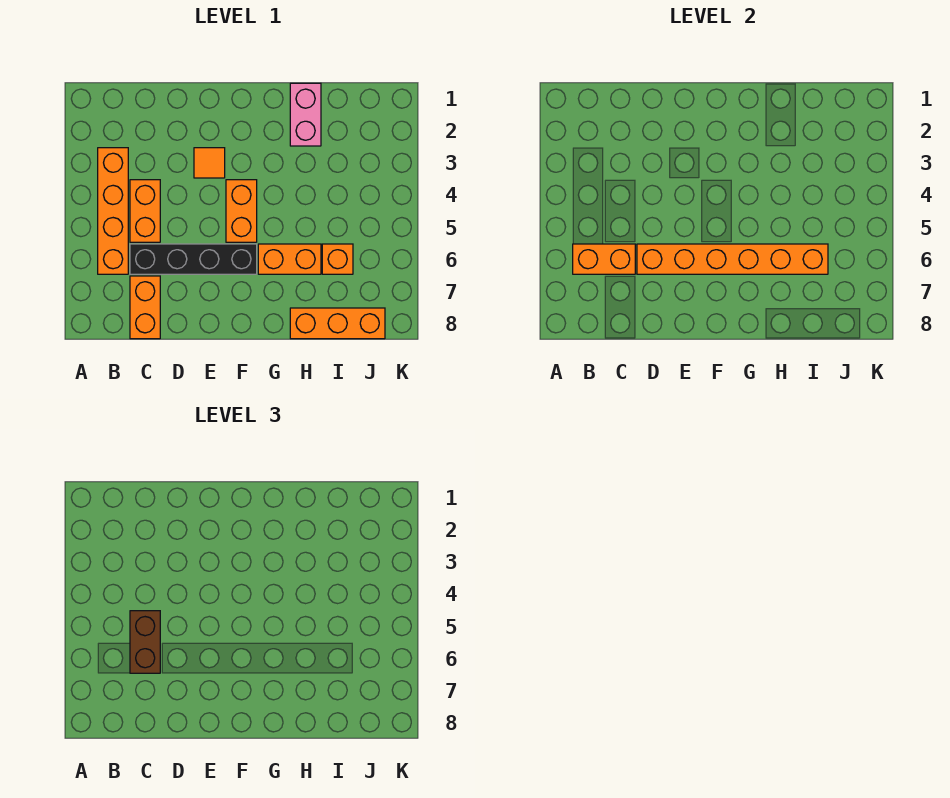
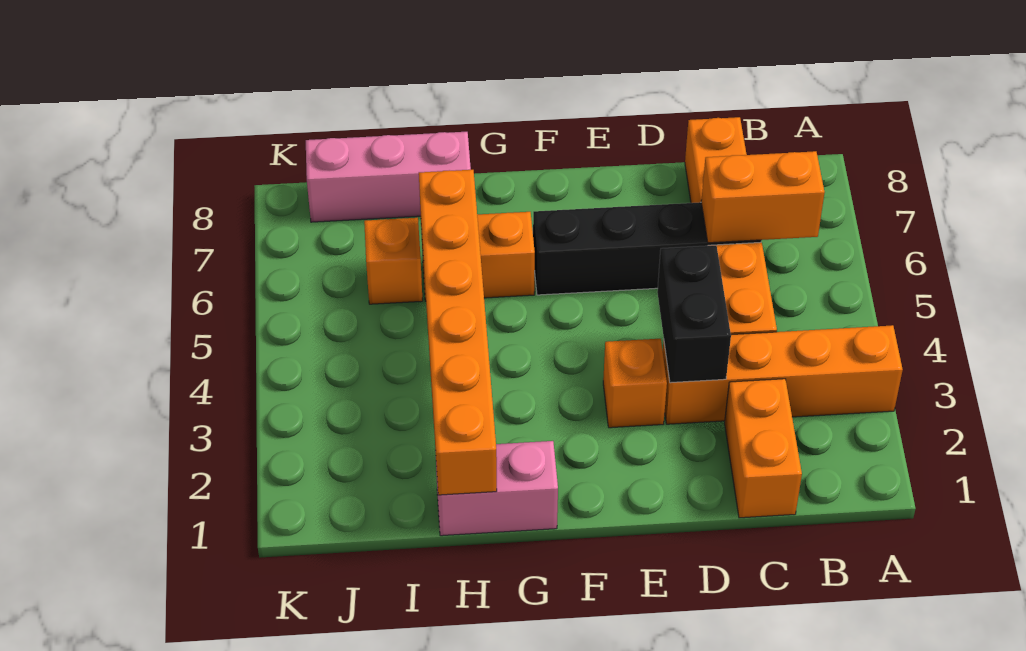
orange 1x4 brick [98,148,128,274] -> orange 1x4 brick turned to [663,325,903,424]
brown 1x2 brick [130,611,160,673] -> none
none -> black 1x2 brick [657,245,731,383]
orange 1x6 brick [637,244,828,274] -> orange 1x6 brick turned to [419,170,497,495]
orange 1x1 tile [194,148,225,178] -> orange 1x1 brick [603,339,667,428]
orange 1x2 brick [226,180,257,242] -> orange 1x2 brick moved to [725,379,802,518]
pink 1x2 brick [290,83,321,146] -> pink 1x2 brick turned to [435,441,558,536]
orange 1x3 brick [290,308,385,339] -> pink 1x3 brick [306,132,471,222]

